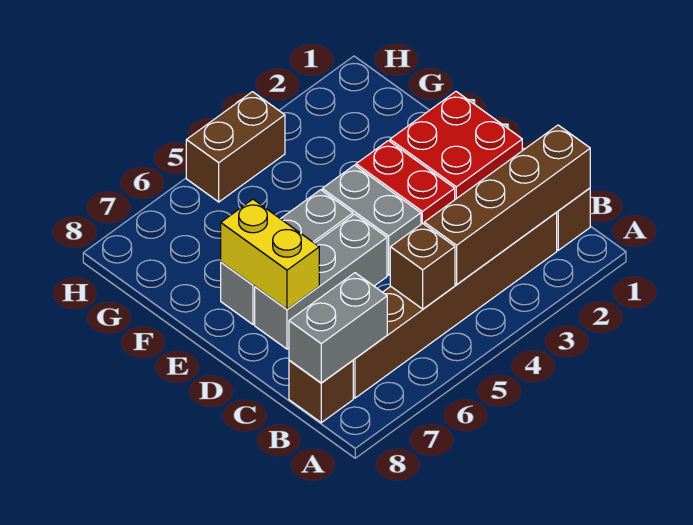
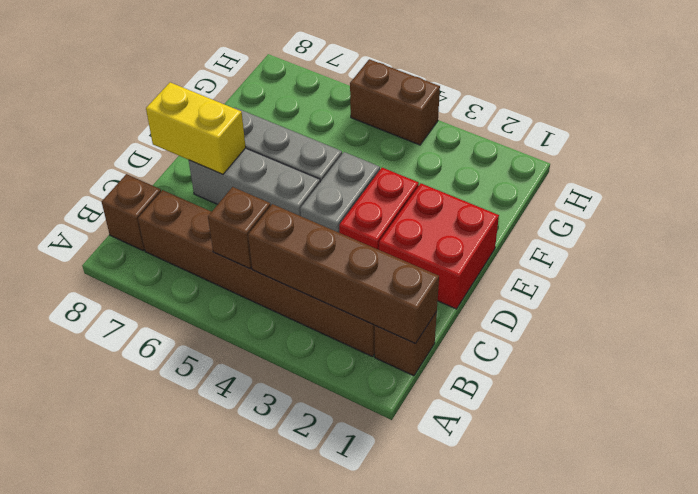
grey 1x2 brick [289,273,387,383] -> none
yellow 1x2 brick [221,199,319,309] -> yellow 1x2 brick turned to [146,82,246,174]

